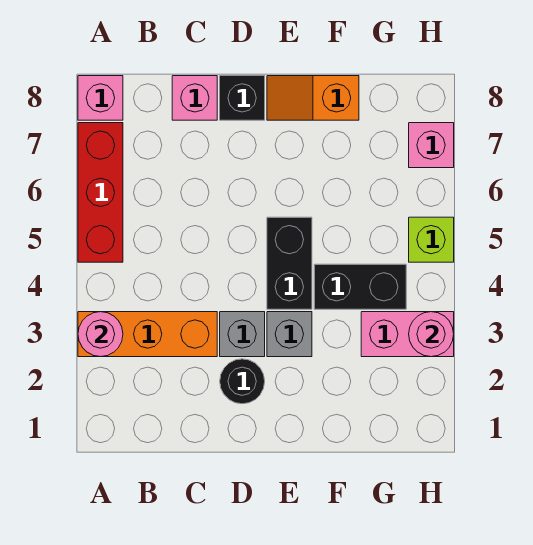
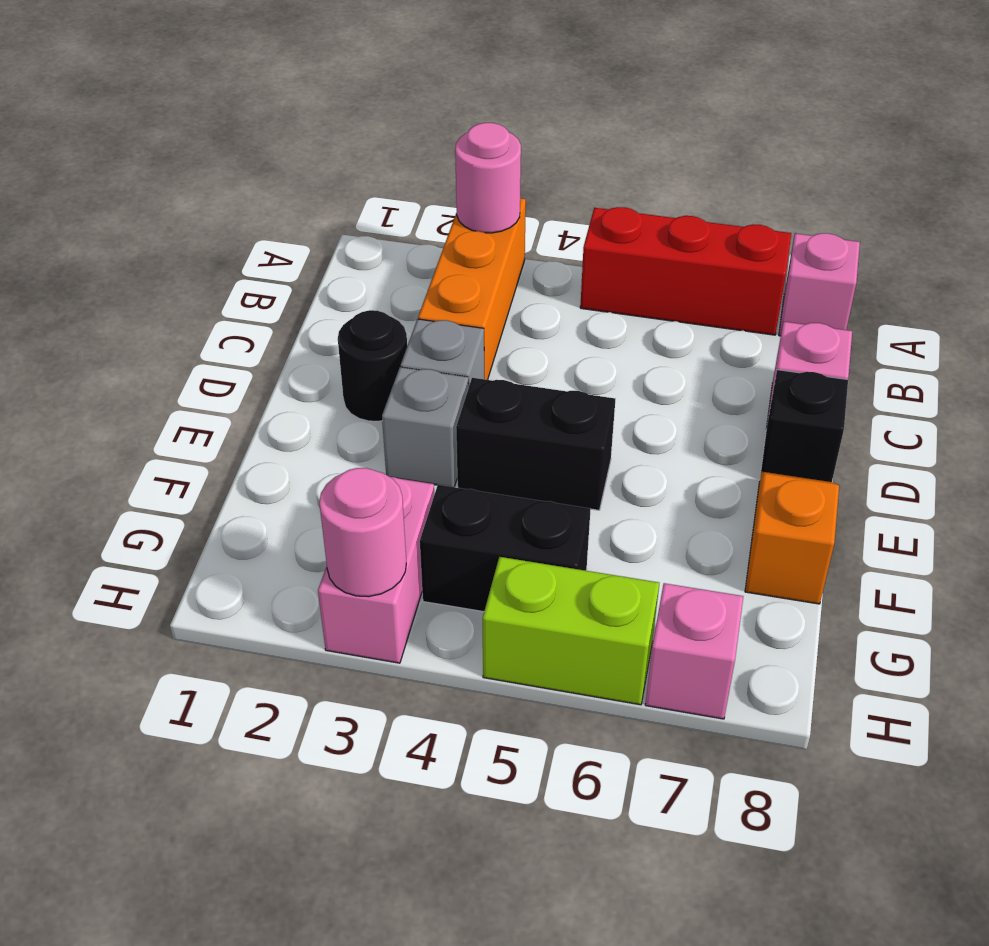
black 1x2 brick [314,264,406,309] -> black 1x2 brick turned to [420,485,591,612]
lime 1x1 brick [409,217,454,262] -> lime 1x2 brick [483,557,659,705]

